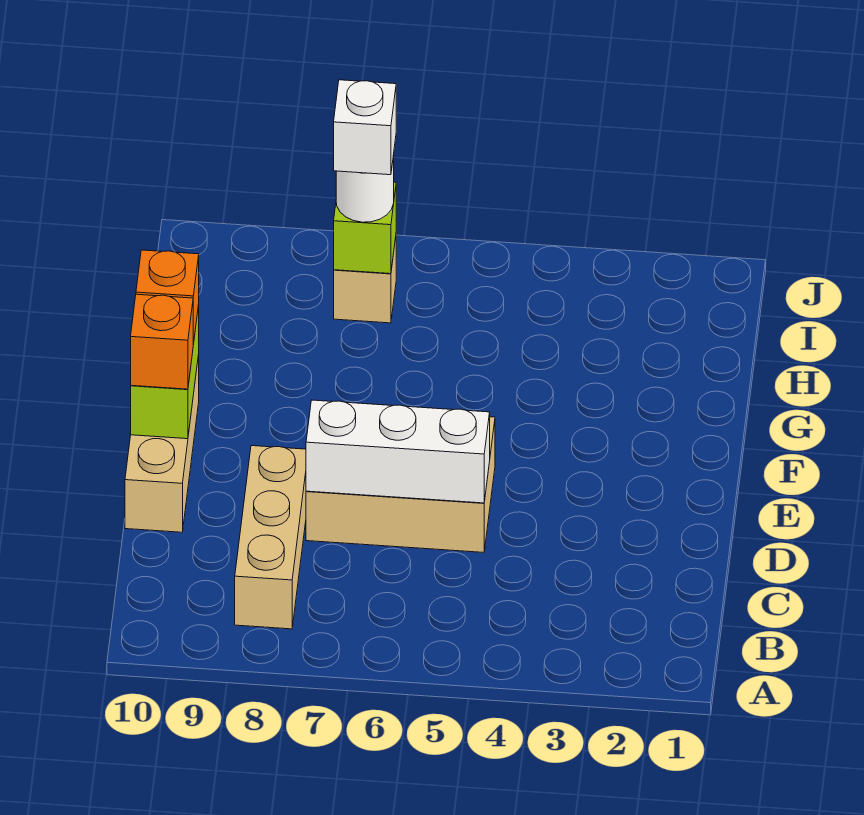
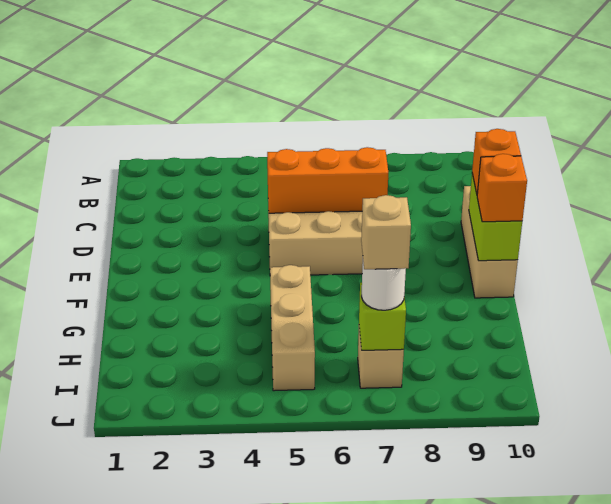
tan 1x3 brick [235,446,306,629] -> tan 1x3 brick moved to [270,265,315,391]
white 1x3 brick [306,400,490,503] -> orange 1x3 brick [267,147,388,213]
white 1x1 brick [334,80,396,175] -> tan 1x1 brick [361,195,411,269]

